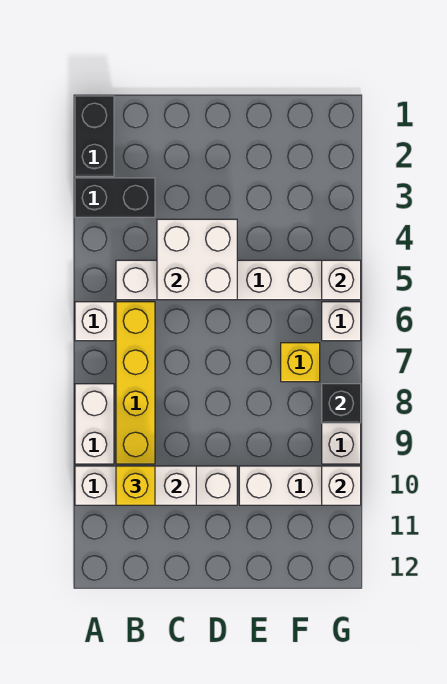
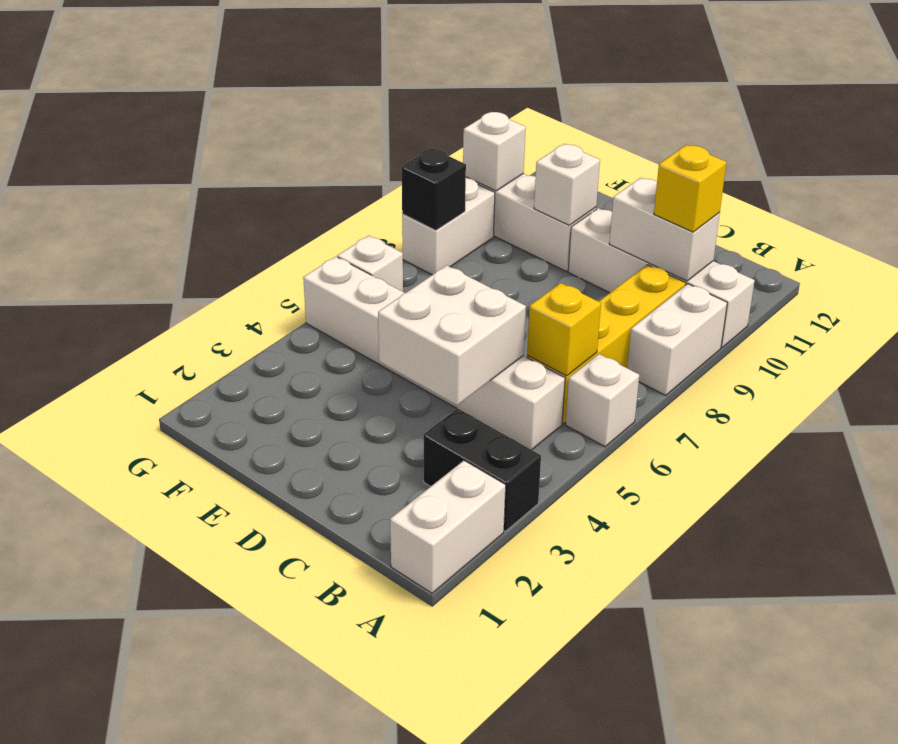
black 1x2 brick [75,96,114,176] -> white 1x2 brick [390,461,506,593]
yellow 1x1 brick [281,343,320,382] -> yellow 1x1 brick moved to [527,283,601,376]
white 1x1 brick [322,260,361,300] -> white 1x1 brick moved to [534,144,600,226]

